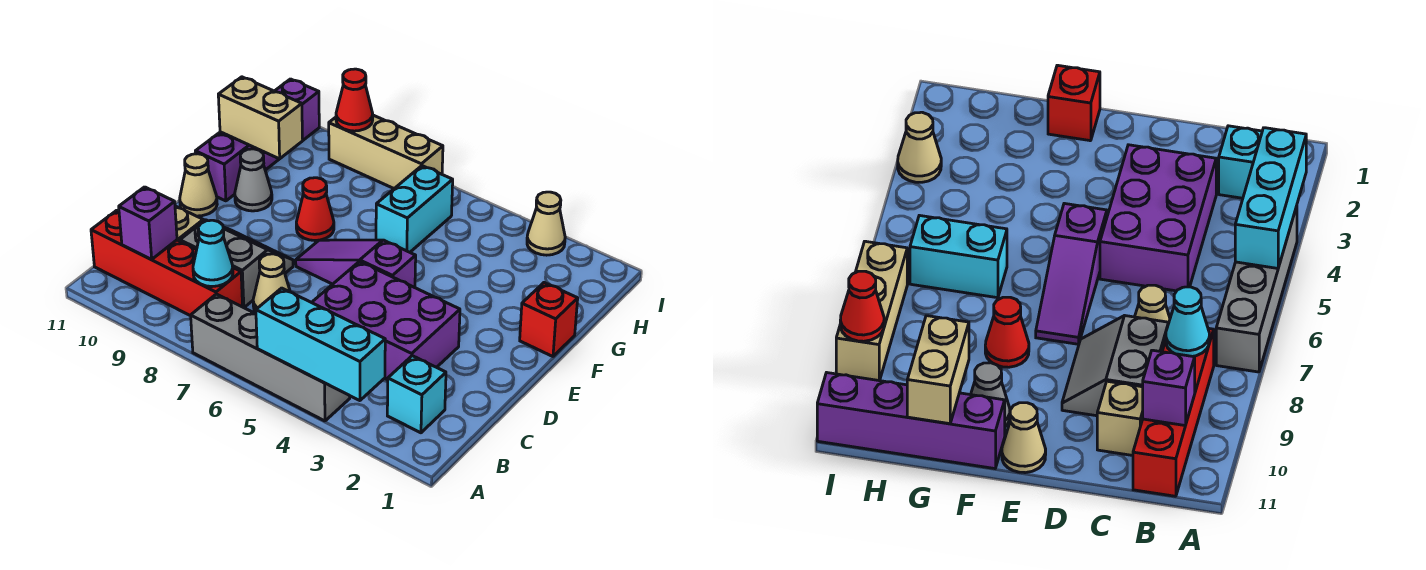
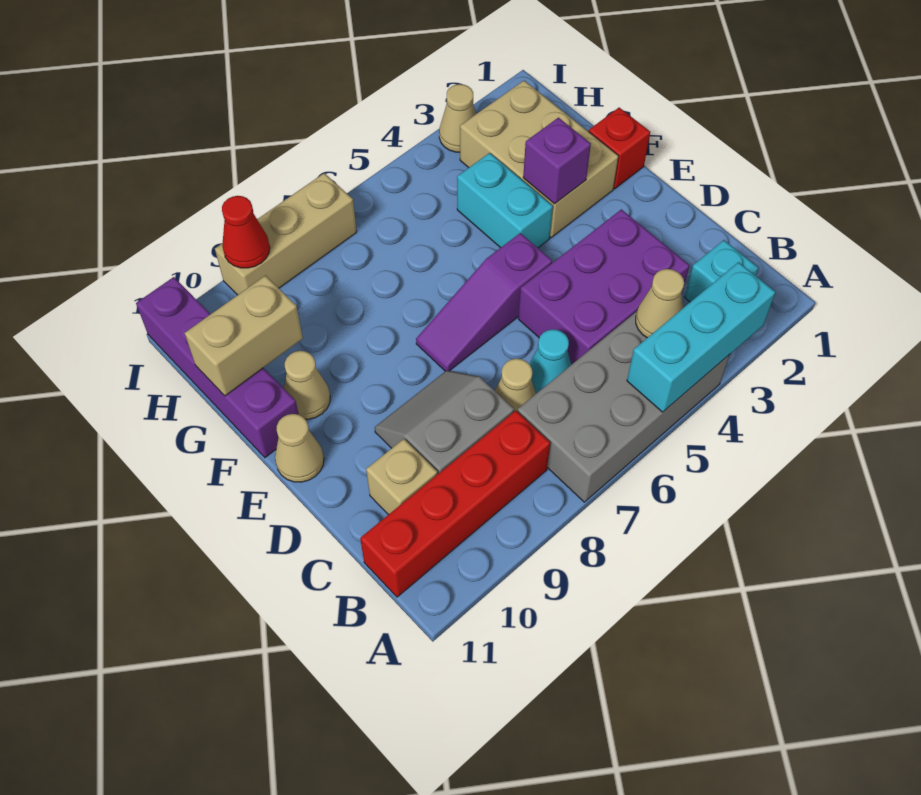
grey 1x4 brick [191,294,350,421] -> grey 2x4 brick [517,311,730,502]
none -> tan 1x1 cone [636,269,684,338]
cyan 1x1 cone [193,220,233,287] -> cyan 1x1 cone moved to [530,329,571,393]
purple 1x1 brick [119,187,177,260] -> purple 1x1 brick moved to [523,118,591,204]
none -> tan 2x3 brick [460,81,618,238]
red 1x1 cone [296,178,334,241] -> none
grey 1x1 cone [235,149,272,211] -> tan 1x1 cone [284,351,330,419]
cyan 1x2 brick [376,166,453,252] -> cyan 1x2 brick moved to [457,153,553,248]

